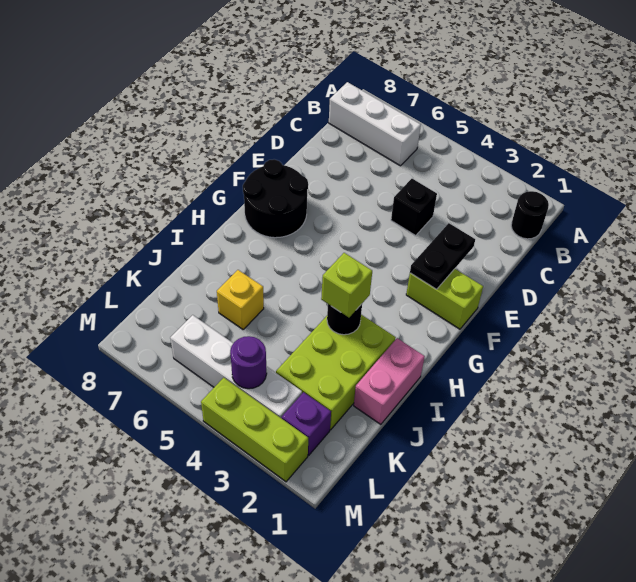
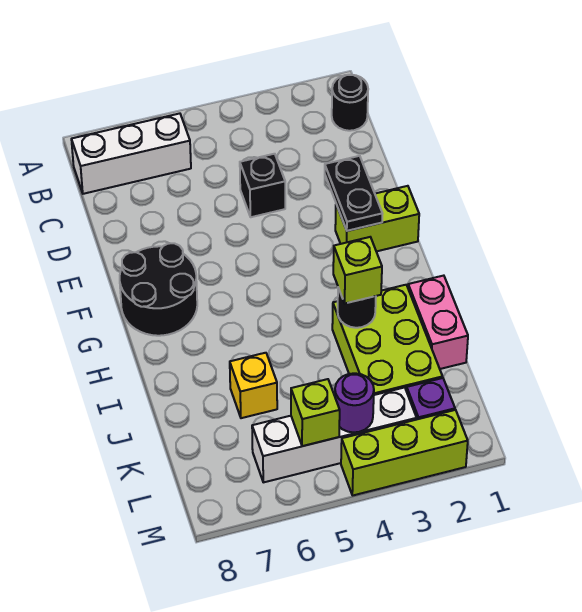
none -> lime 1x1 brick [291,379,340,446]

